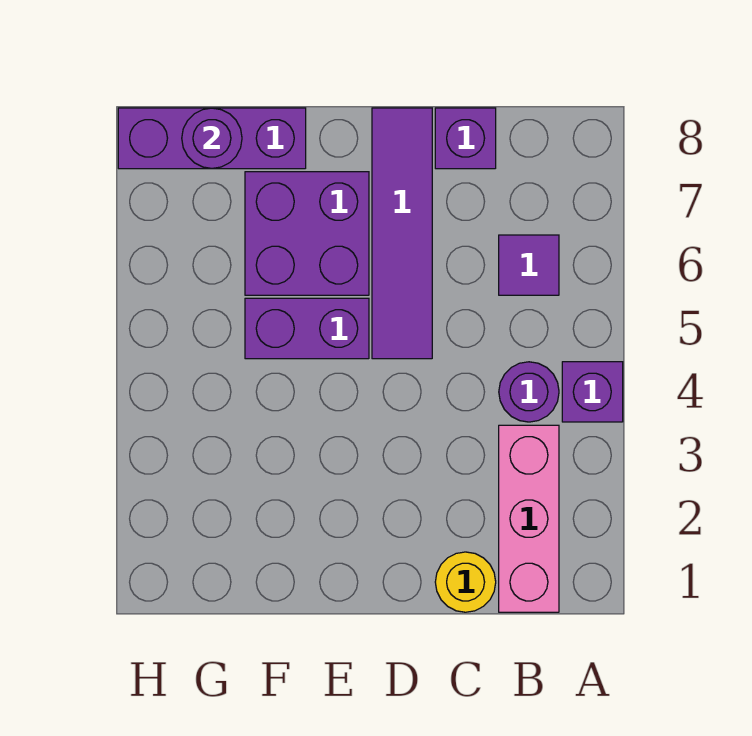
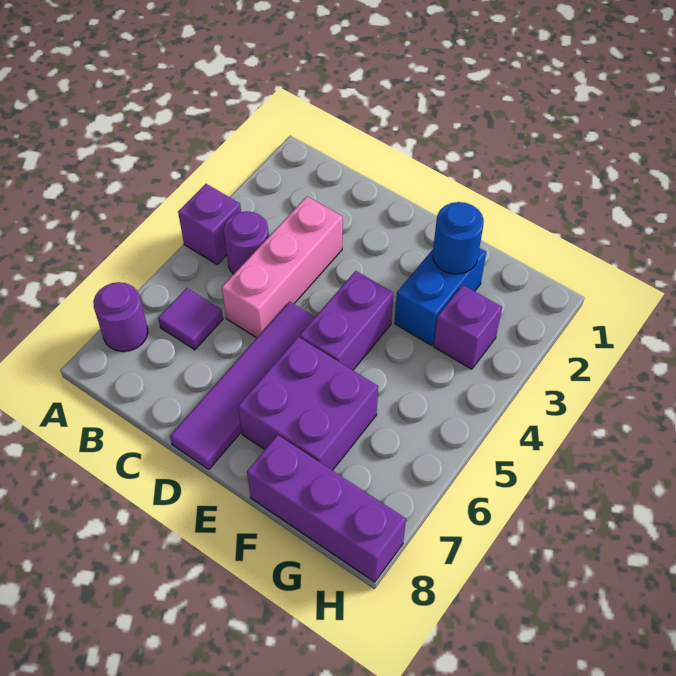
pink 1x3 brick [499,425,559,612] -> pink 1x3 brick moved to [222,197,343,338]
yellow 1x1 round brick [435,552,496,612] -> none
purple 1x1 brick [435,108,496,169] -> purple 1x1 brick moved to [434,285,502,369]
purple 1x2 brick [245,298,369,359] -> purple 1x2 brick turned to [300,271,393,370]
none -> blue 1x2 brick [394,248,486,345]
none -> blue 1x1 round brick [432,202,484,274]
purple 1x1 round brick [182,108,242,168] -> purple 1x1 round brick moved to [93,282,148,352]

